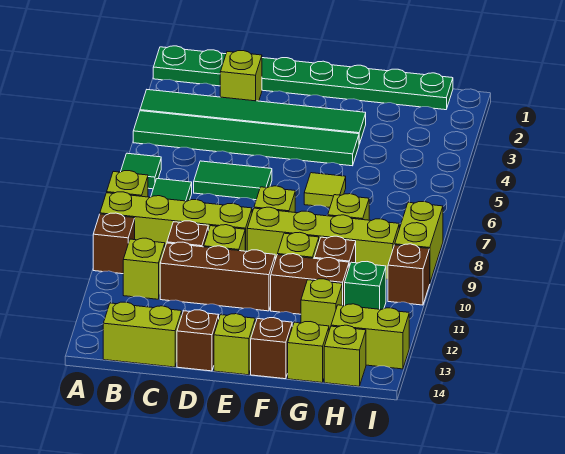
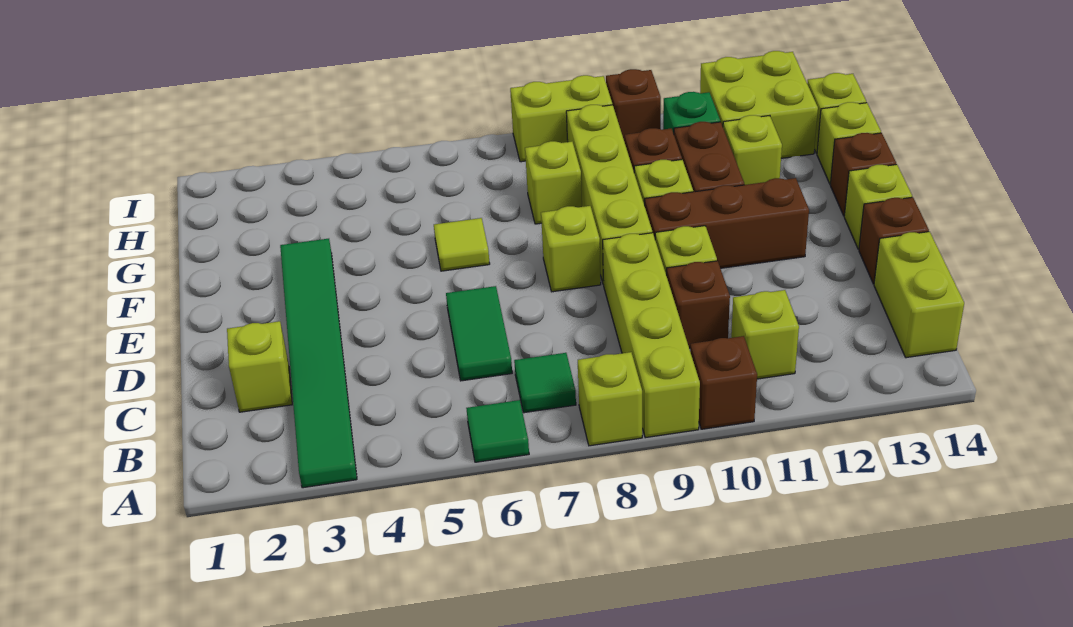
green 1x8 plate [153,46,453,110] -> none
green 1x6 tile [133,111,359,166] -> none
brown 1x3 brick [160,242,275,311] -> brown 1x3 brick turned to [645,178,809,268]
lime 1x2 brick [331,304,409,369] -> lime 2x2 brick [700,51,818,158]

